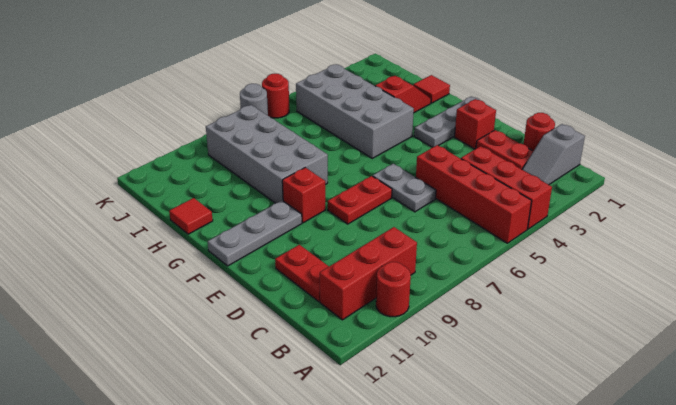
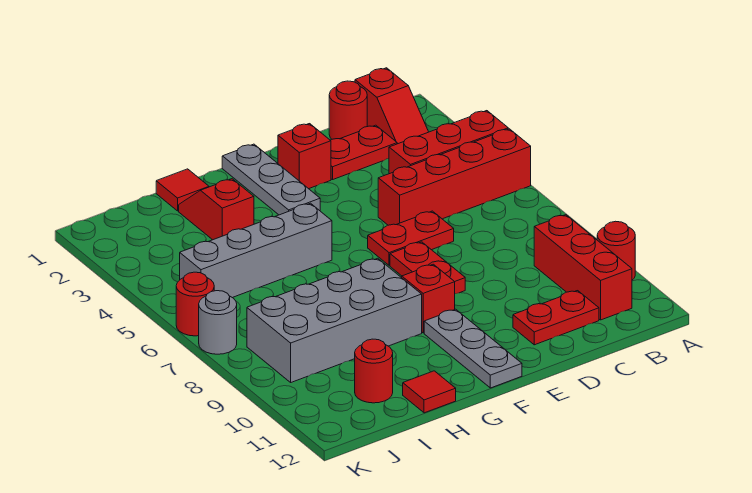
grey 1x2 slope [522,124,585,185] -> red 1x2 slope [355,68,428,144]
grey 1x2 plate [373,164,436,212] -> red 1x2 plate [368,211,454,265]
grey 2x4 brick [296,64,414,158] -> grey 1x4 brick [180,203,332,298]
none -> red 1x1 round brick [355,339,393,403]

